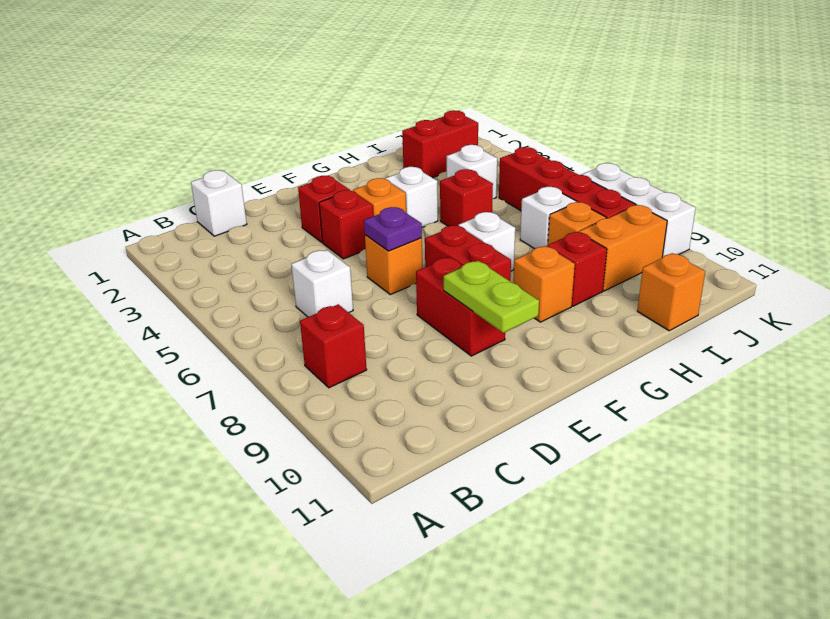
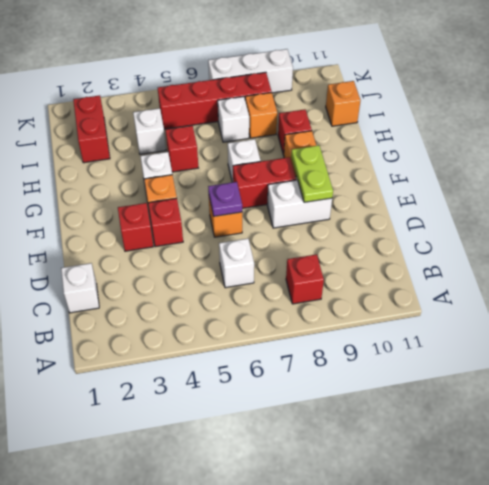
red 1x2 brick [416,257,505,356] -> white 1x2 brick [267,180,332,228]
lime 1x2 plate [444,261,539,333] -> lime 1x2 plate turned to [291,145,333,202]
orange 1x2 brick [579,205,667,291] -> none

